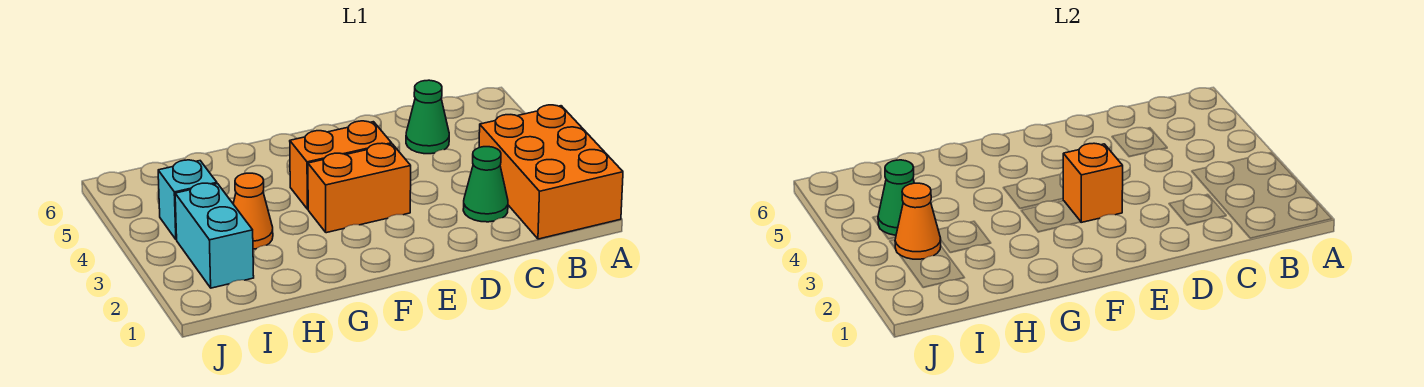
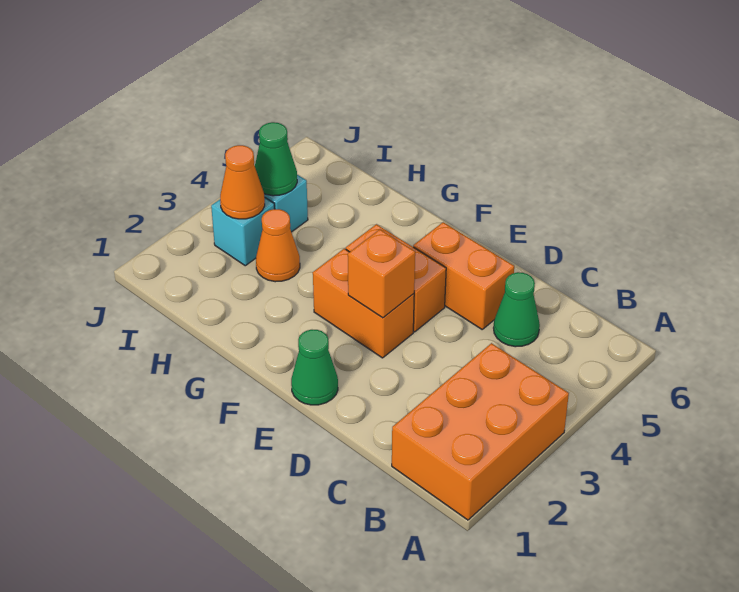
green 1x1 cone [463,147,508,222] -> green 1x1 cone moved to [291,330,338,405]
none -> orange 1x2 brick [413,222,514,329]
cyan 1x2 brick [175,183,254,288] -> cyan 1x1 brick [211,198,274,266]

